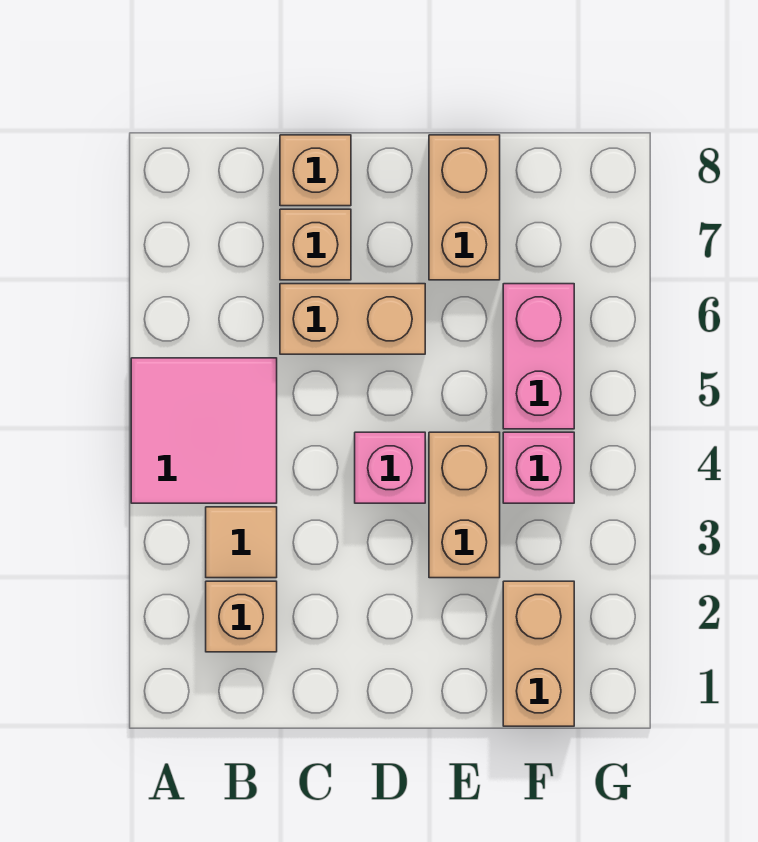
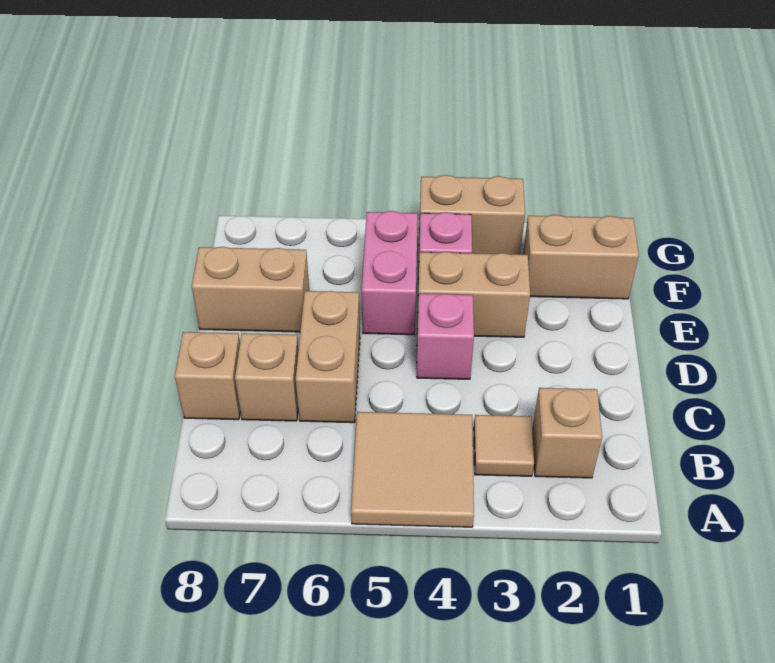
pink 2x2 tile [131,358,277,503] -> tan 2x2 tile [351,412,474,527]
pink 1x2 brick [503,284,574,429] -> pink 1x2 brick turned to [362,211,418,335]
none -> tan 1x2 brick [419,175,525,255]

